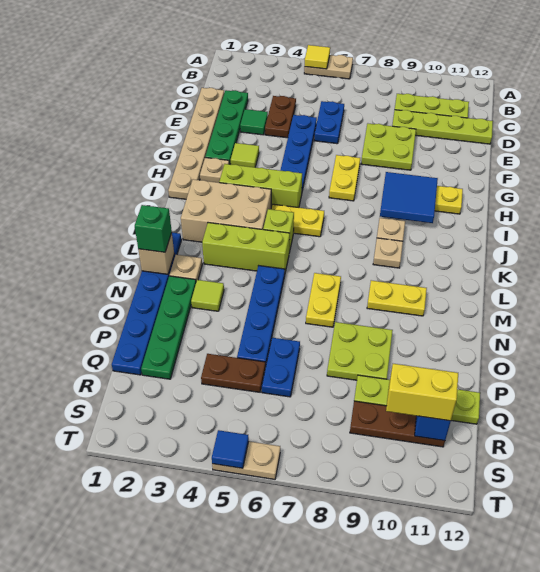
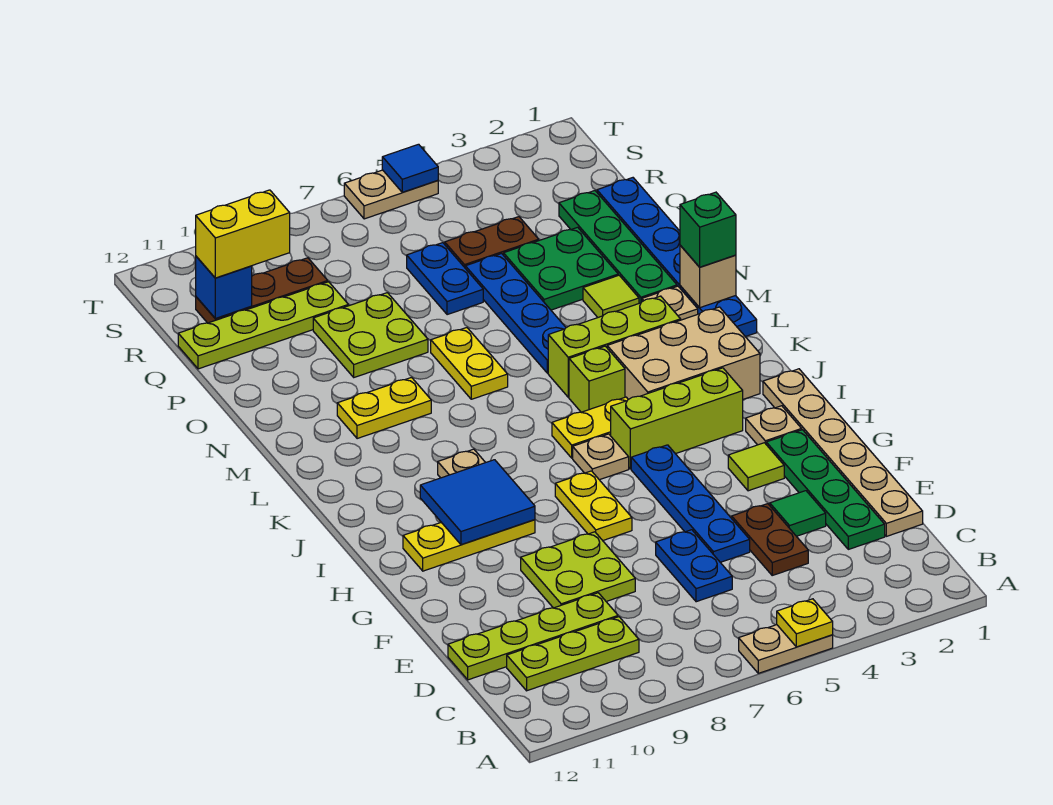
yellow 1x1 tile [305,45,330,69] -> yellow 1x1 plate [777,599,833,647]
tan 1x1 plate [373,238,403,268] -> tan 1x1 plate moved to [573,434,629,480]
none -> green 2x2 plate [504,227,618,310]

